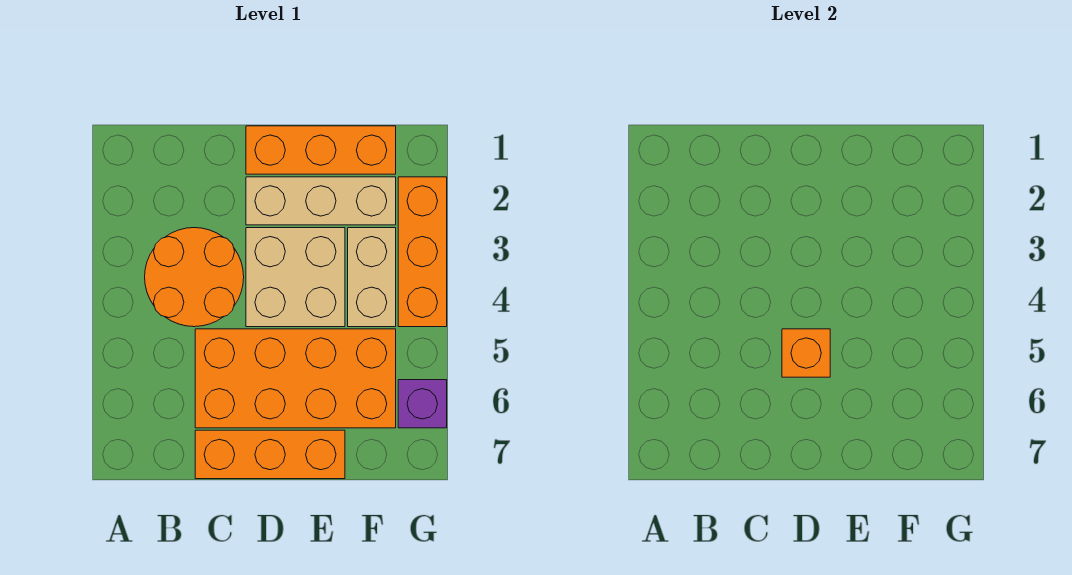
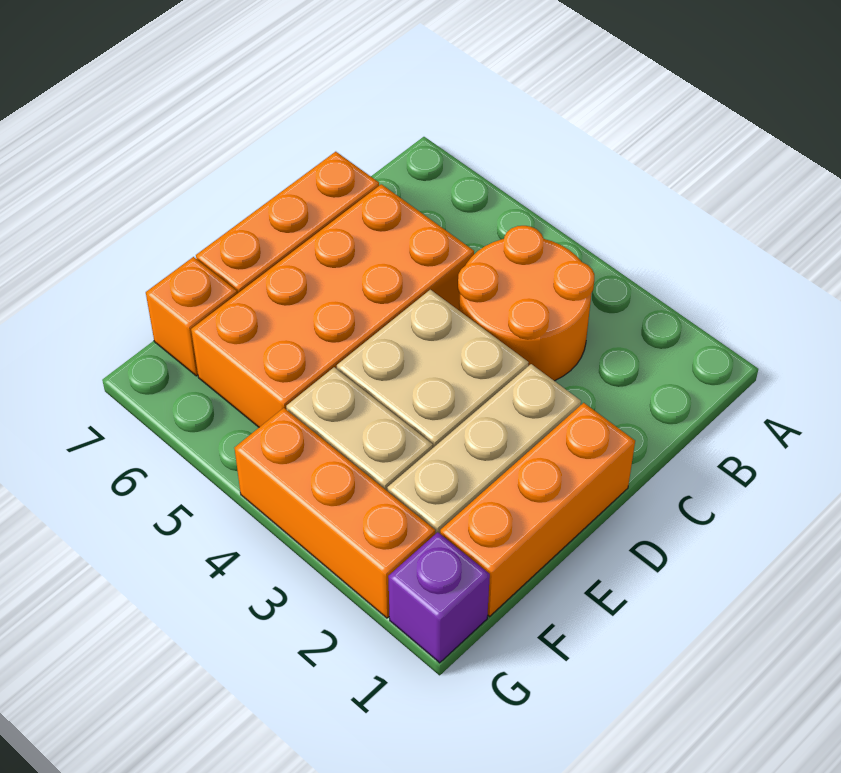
orange 1x1 brick [782,329,830,377] -> orange 1x1 brick moved to [146,257,237,376]
purple 1x1 brick [398,380,447,428] -> purple 1x1 brick moved to [388,532,490,663]

